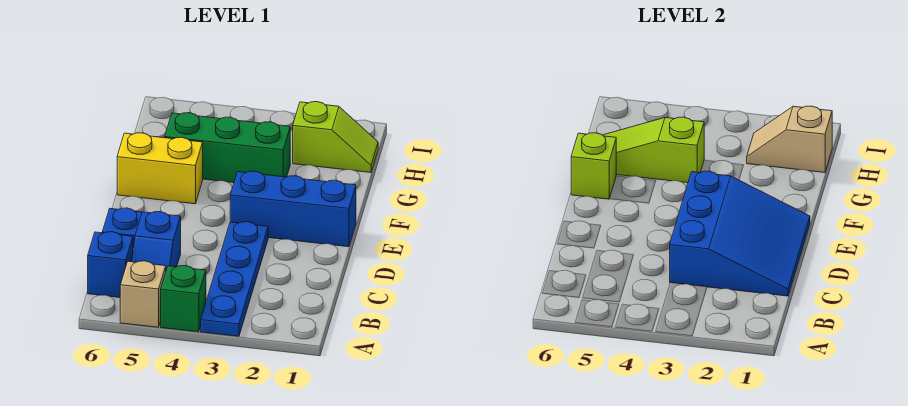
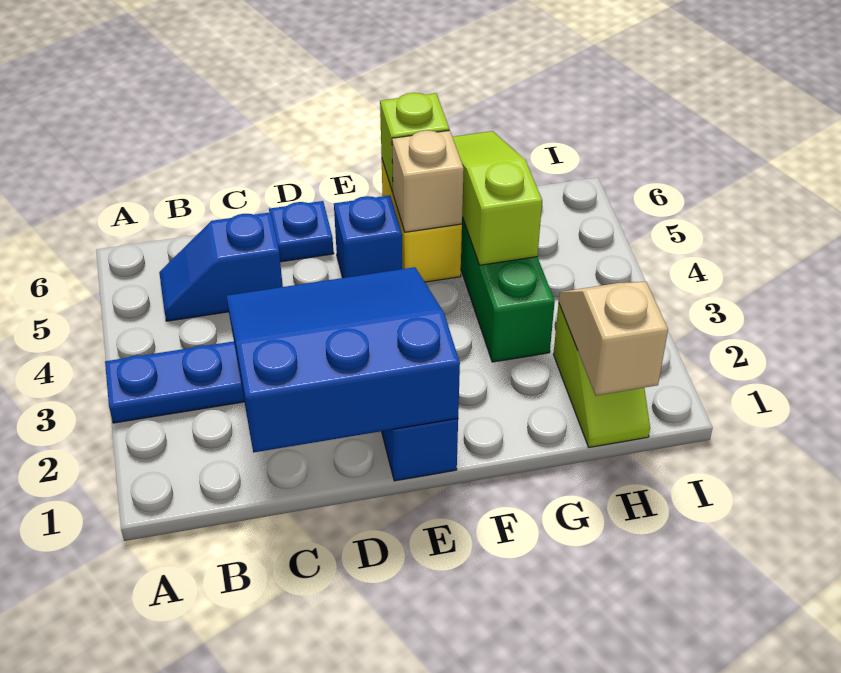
green 1x1 brick [161,266,206,332] -> none
tan 1x1 brick [120,261,166,327] -> tan 1x1 brick moved to [392,130,464,232]
blue 1x1 brick [88,232,133,297] -> blue 1x1 brick moved to [334,195,402,278]
blue 3x3 slope [670,171,810,296] -> blue 3x3 slope turned to [226,267,460,452]

